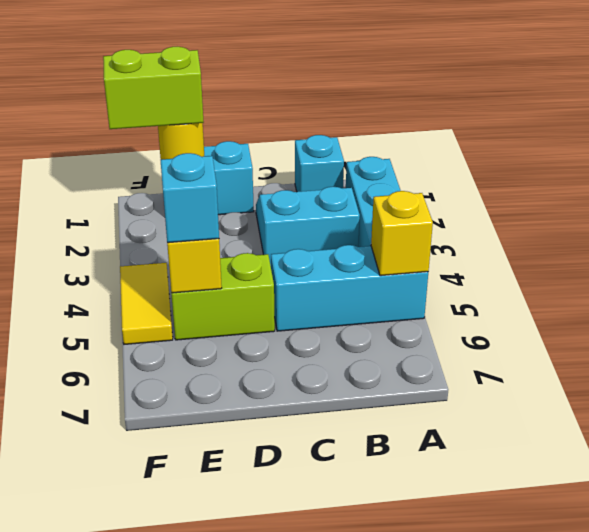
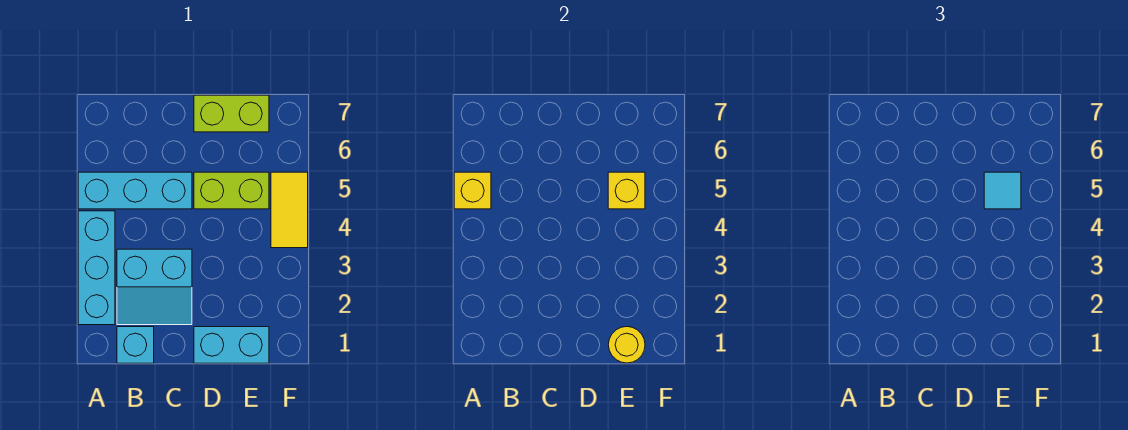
lime 1x2 brick [103,47,204,129] -> lime 1x2 brick moved to [194,95,269,132]
cyan 1x1 brick [161,153,219,243] -> cyan 1x1 tile [984,172,1021,209]

